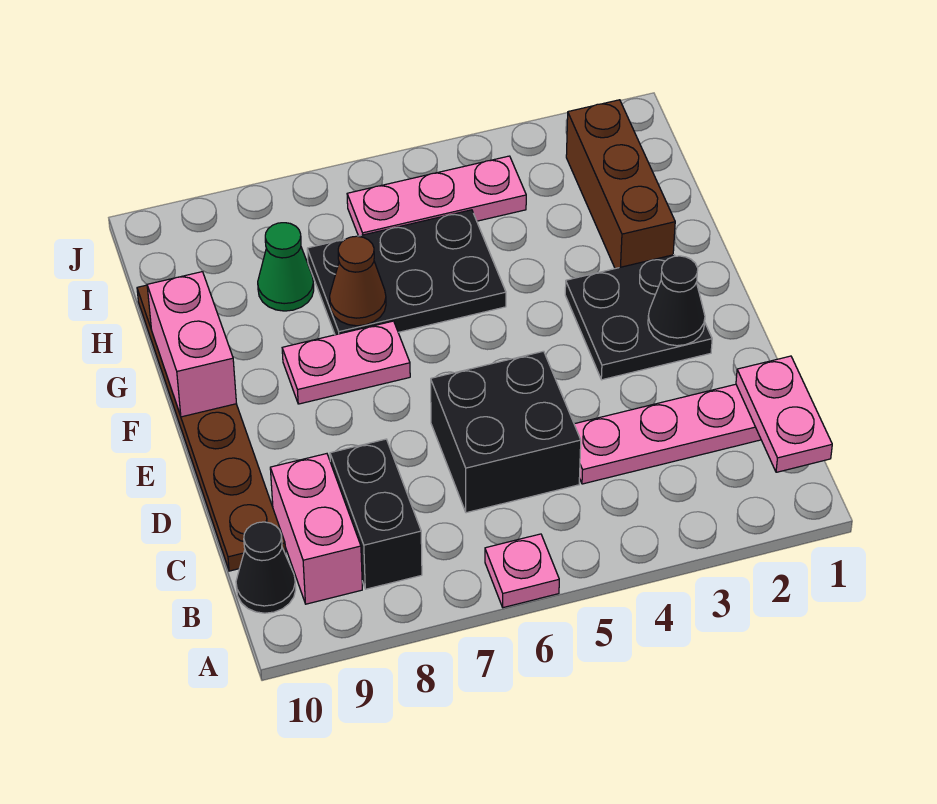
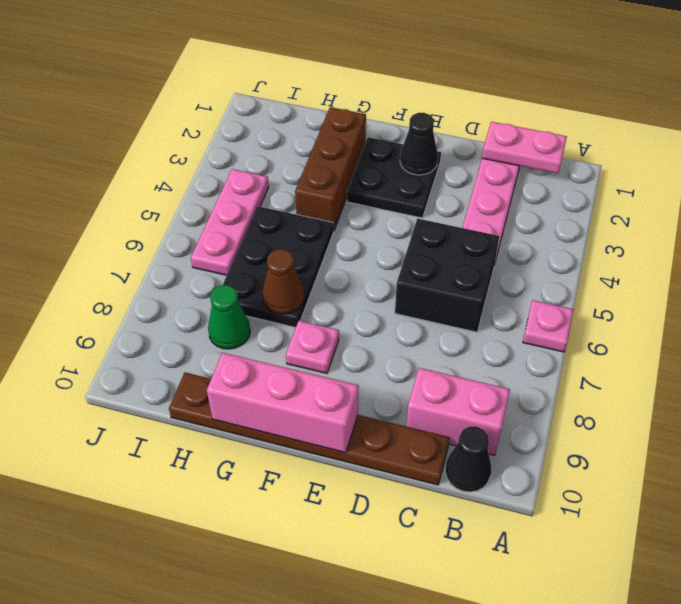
black 1x2 brick [330,439,422,589] -> none
pink 1x2 plate [282,321,410,404] -> pink 1x1 plate [286,321,339,373]
pink 1x2 brick [147,272,236,417] -> pink 1x3 brick [207,353,359,453]
brown 1x3 brick [566,100,675,269] -> brown 1x3 brick turned to [295,107,366,231]

